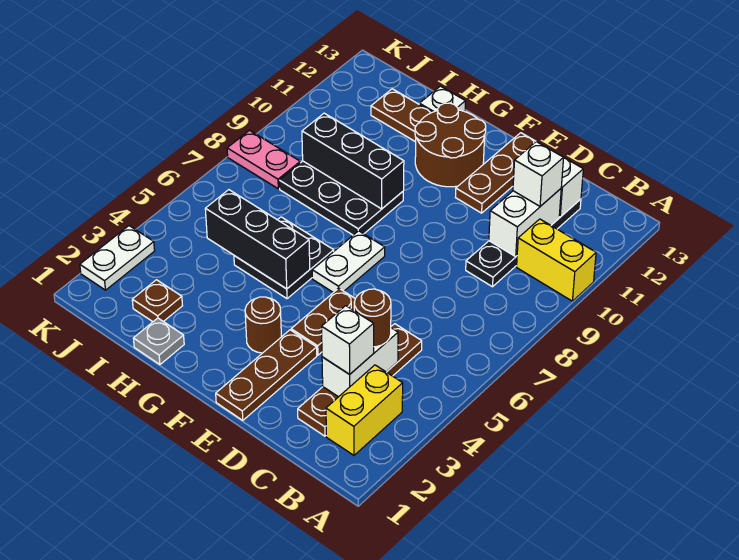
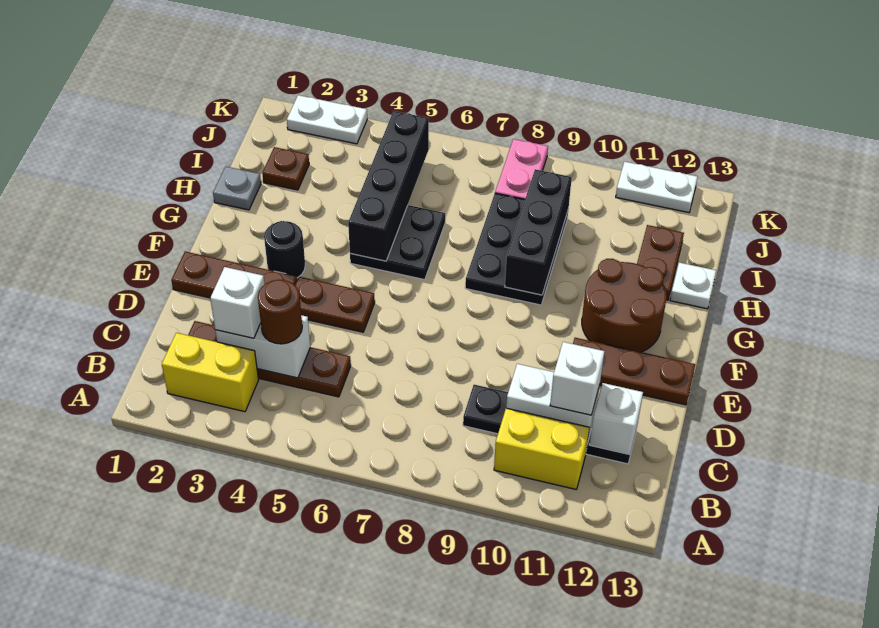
yellow 1x2 brick [517,219,596,301] -> yellow 1x2 brick turned to [494,408,589,489]
brown 1x1 round brick [245,297,281,353] -> black 1x1 round brick [264,221,305,278]
white 1x2 plate [312,231,385,293] -> white 1x2 plate moved to [616,162,698,213]
black 1x3 brick [205,190,310,289] -> black 1x4 brick [348,111,429,261]

